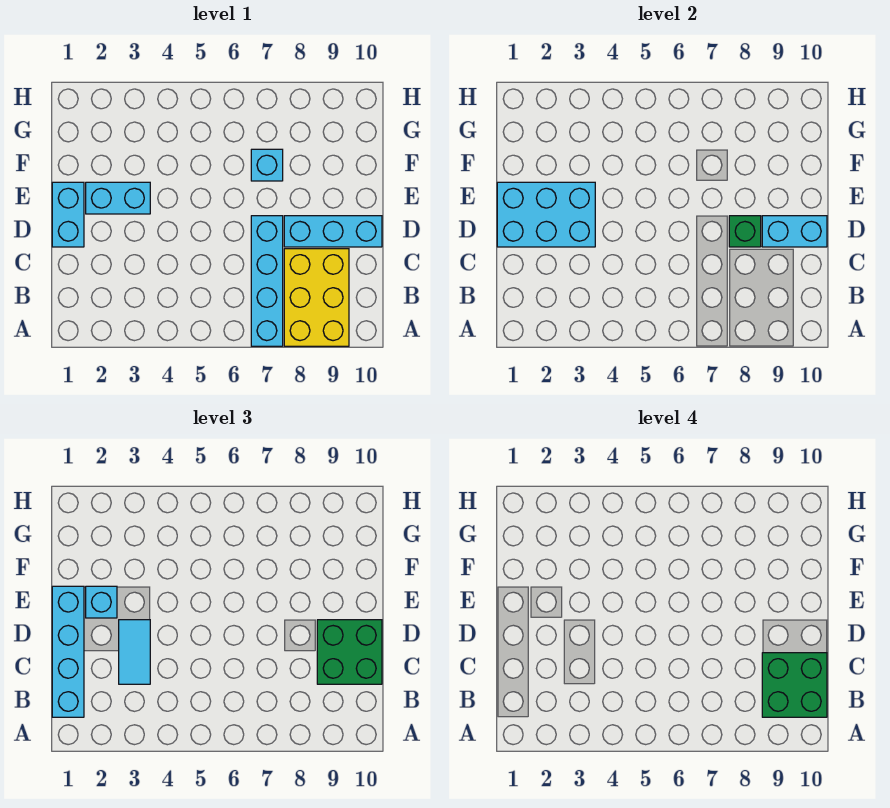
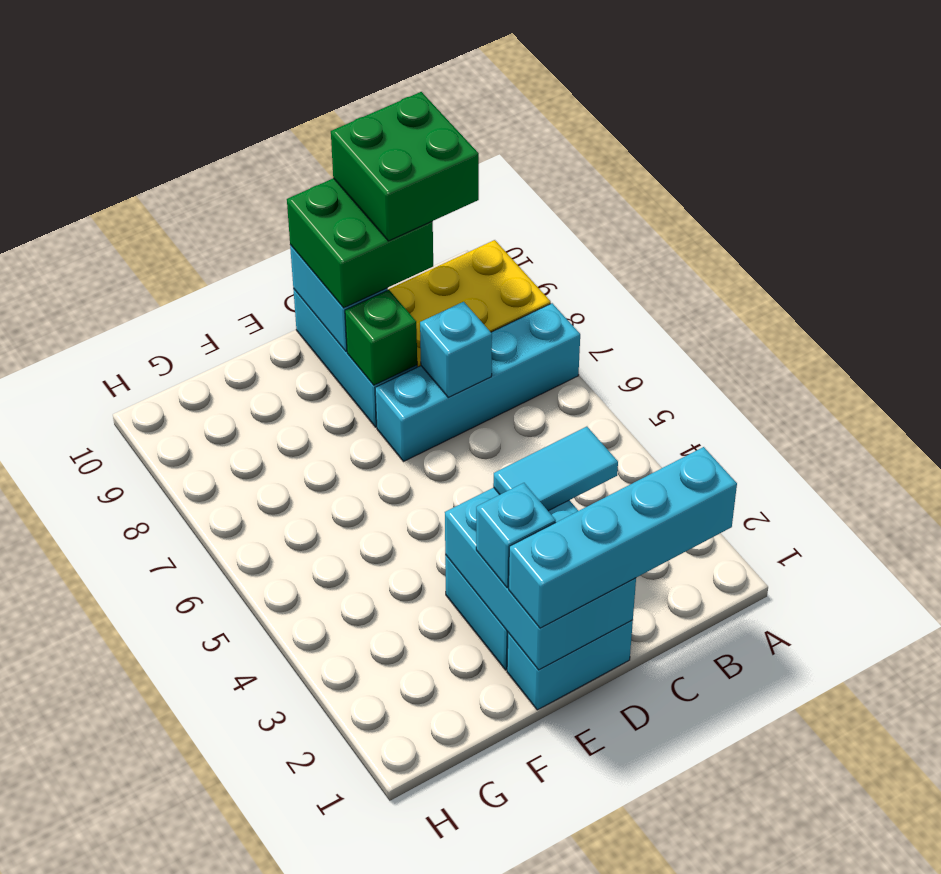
cyan 1x1 brick [251,149,283,181] -> cyan 1x1 brick moved to [420,302,492,398]

